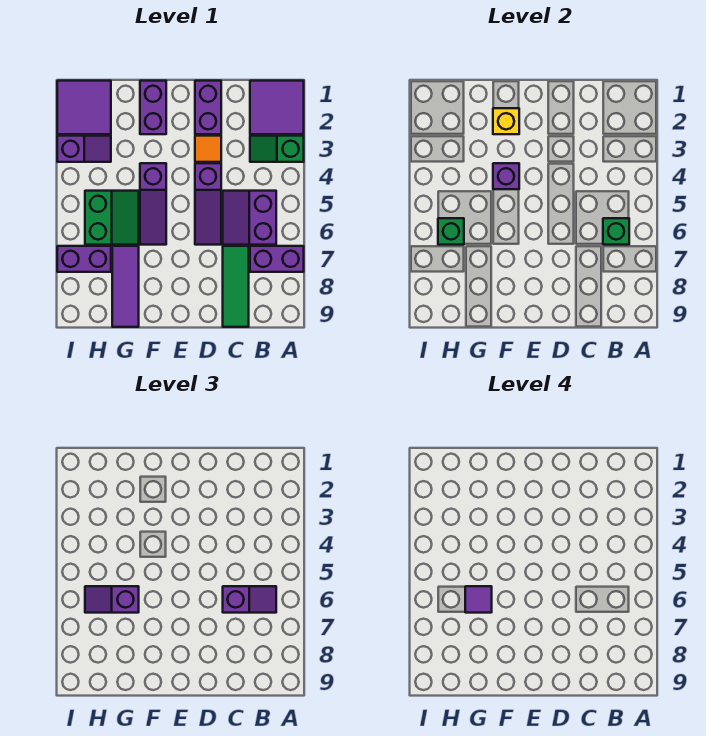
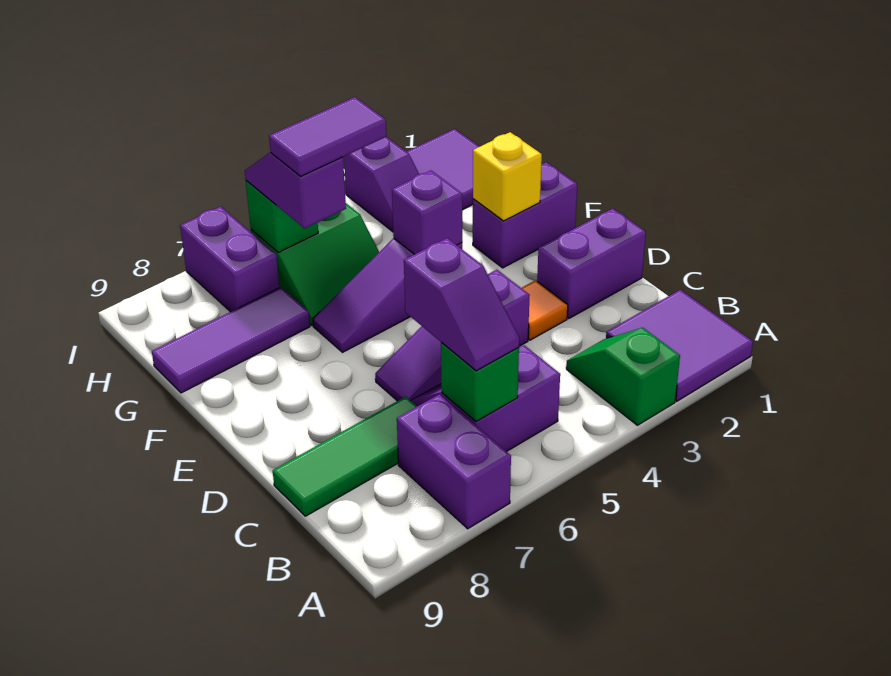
purple 1x1 tile [465,586,492,613] -> purple 1x2 tile [269,97,386,177]

